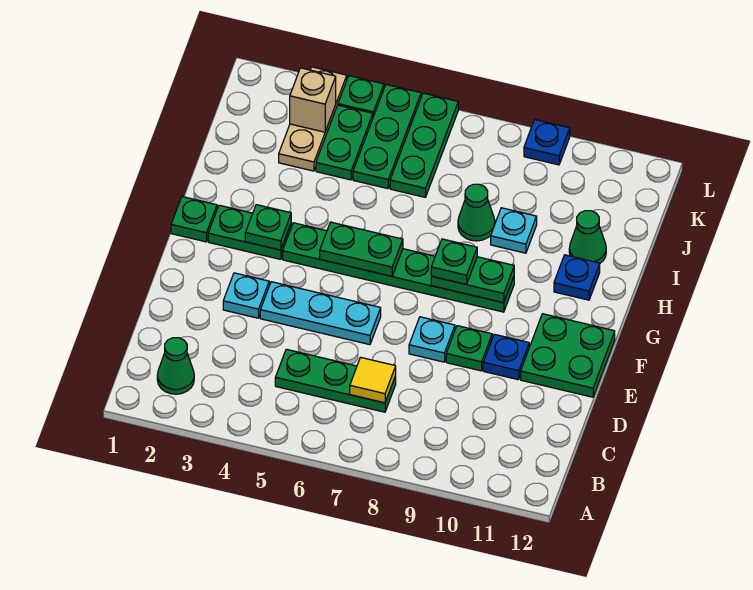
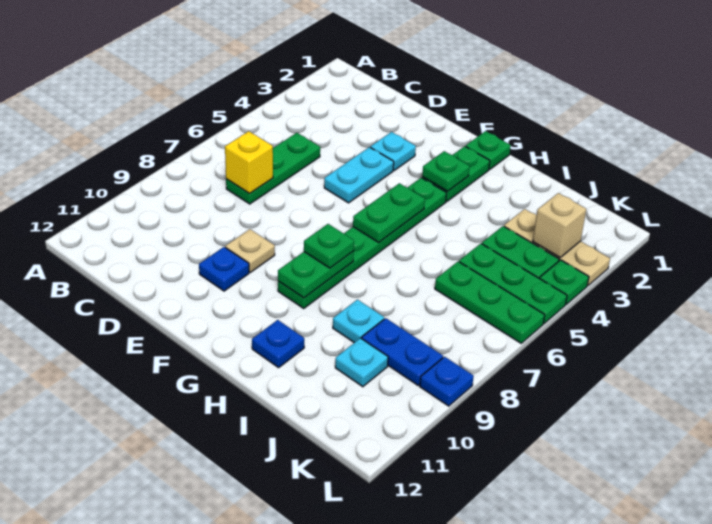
green 1x1 cone [157,338,194,394] -> none
yellow 1x1 tile [350,357,396,403] -> yellow 1x1 brick [225,131,273,194]
cyan 1x3 plate [260,282,381,345] -> cyan 1x2 plate [324,147,394,203]
cyan 1x1 plate [409,317,455,362] -> cyan 1x1 plate moved to [335,338,388,387]
green 1x1 plate [446,326,492,371] -> tan 1x1 plate [225,229,275,272]
green 2x2 plate [521,314,615,397] -> none
green 1x1 cone [458,184,495,241] -> none
green 1x1 cone [569,211,606,263] -> none
none -> blue 1x2 plate [362,318,443,385]

